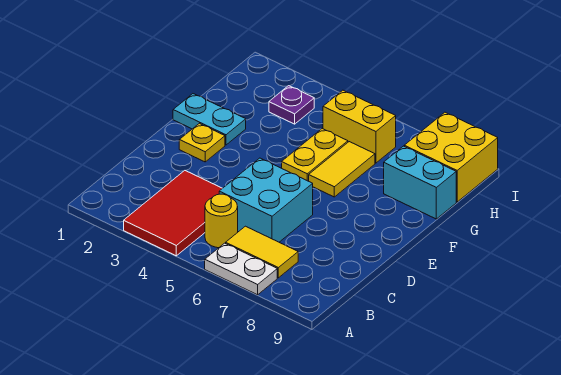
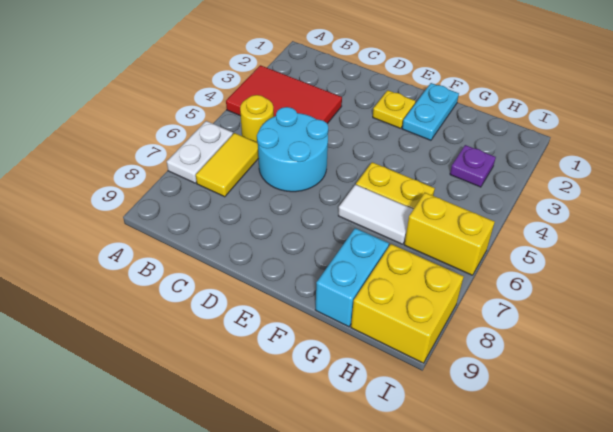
cyan 2x2 brick [219,158,313,242] -> cyan 2x2 round brick [257,107,328,192]
yellow 1x2 tile [309,142,375,197] -> white 1x2 tile [338,185,413,244]
yellow 1x2 brick [323,90,396,163] -> yellow 1x2 brick turned to [404,193,495,275]

